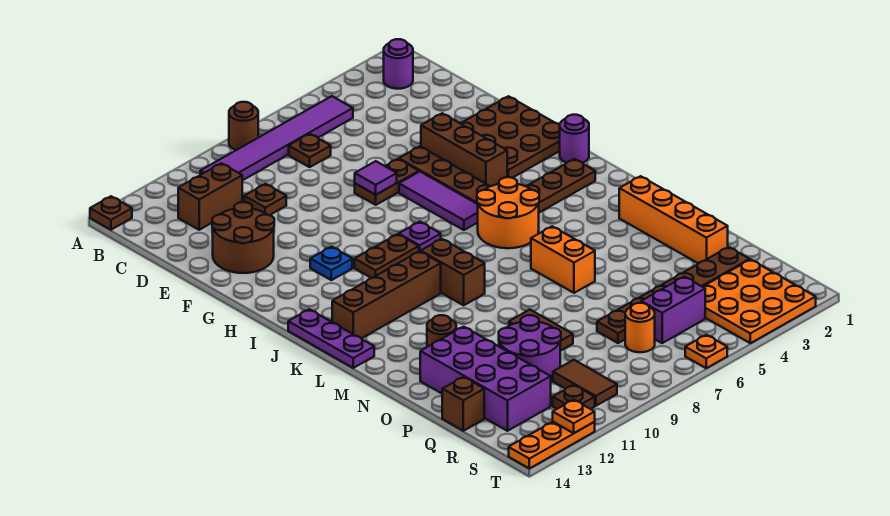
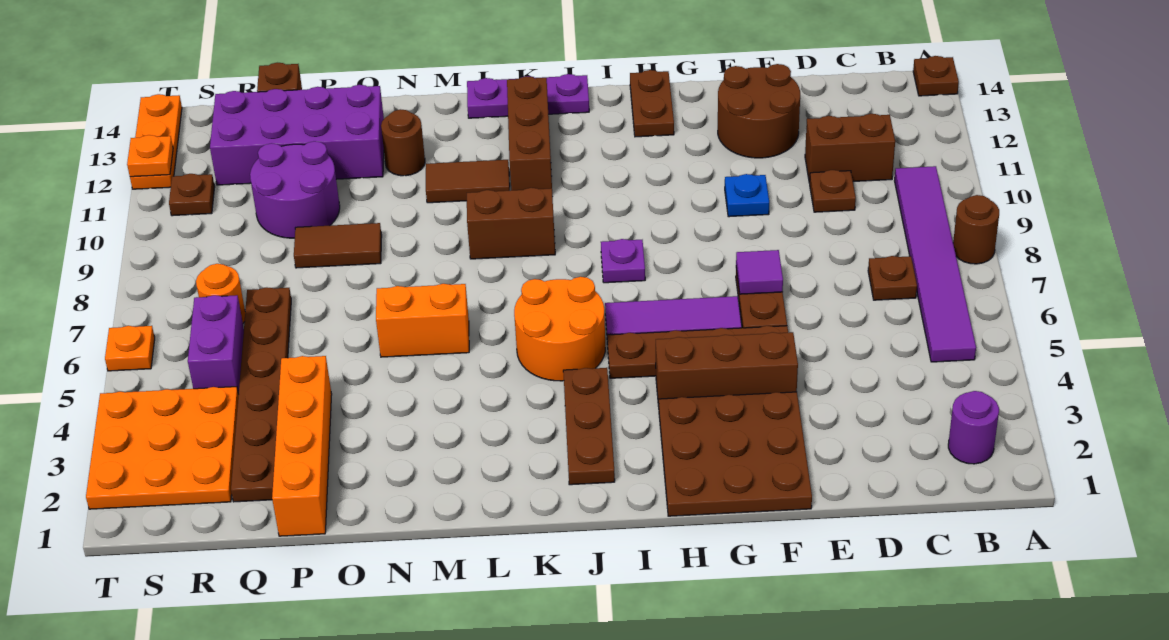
brown 1x2 brick [178,163,242,230] -> brown 1x2 brick turned to [805,114,895,183]
blue 1x1 plate [310,247,352,280] -> blue 1x1 plate moved to [725,174,769,217]
purple 1x1 round brick [560,115,589,163] -> none
brown 1x2 plate [355,234,419,278] -> brown 1x2 plate moved to [630,70,674,137]
brown 1x4 brick [332,251,441,338] -> brown 1x3 brick [507,76,552,190]
orange 1x4 brick [619,176,728,264] -> orange 1x4 brick turned to [272,356,332,536]
brown 1x2 tile [553,360,617,406] -> brown 1x2 tile moved to [426,160,510,203]

